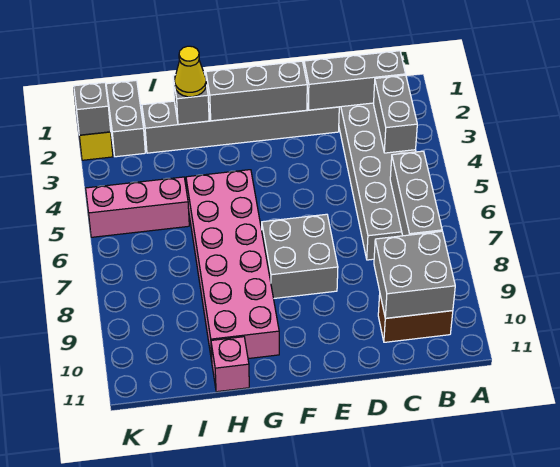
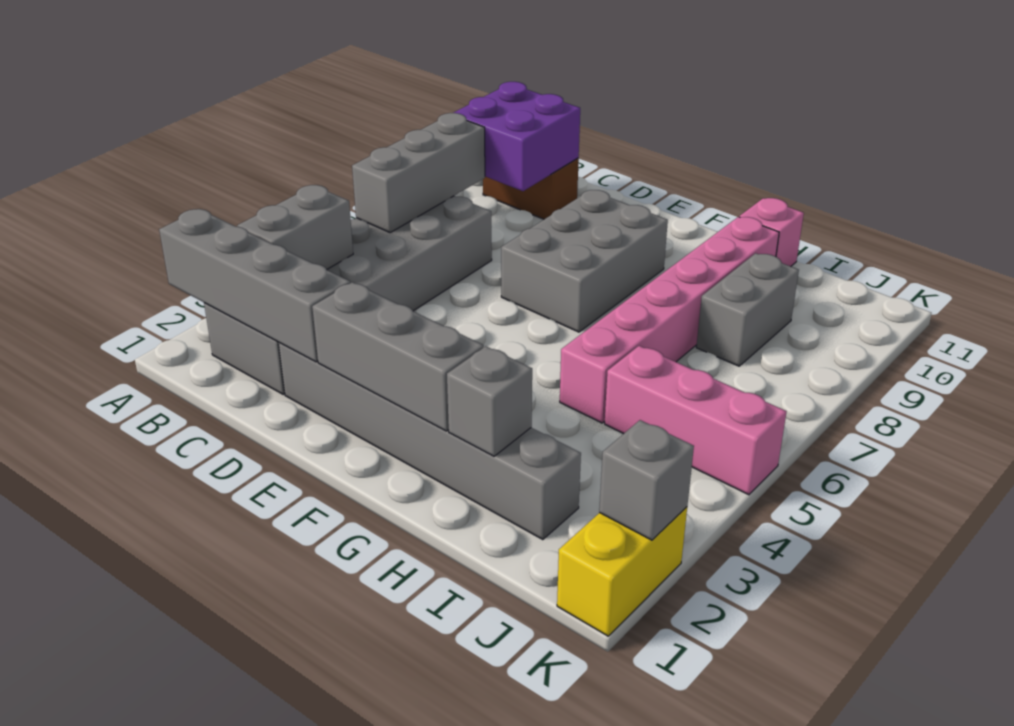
grey 1x3 brick [304,51,406,110] -> grey 1x4 brick [159,209,350,362]
grey 2x2 brick [374,231,455,318] -> purple 2x2 brick [454,82,580,191]
grey 2x2 brick [262,214,338,299] -> grey 2x3 brick [501,190,668,332]
pink 2x6 brick [186,170,279,361] -> pink 1x6 brick [560,217,779,423]
yellow 1x1 cone [175,46,206,97] -> none
grey 1x2 brick [106,80,145,157] -> grey 1x2 brick moved to [696,253,799,366]

